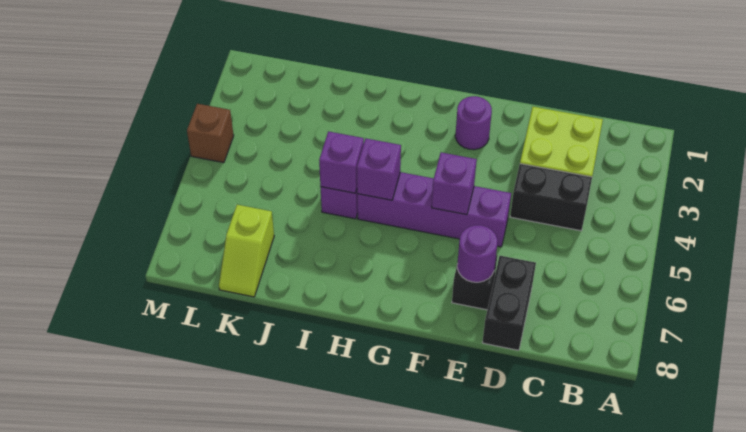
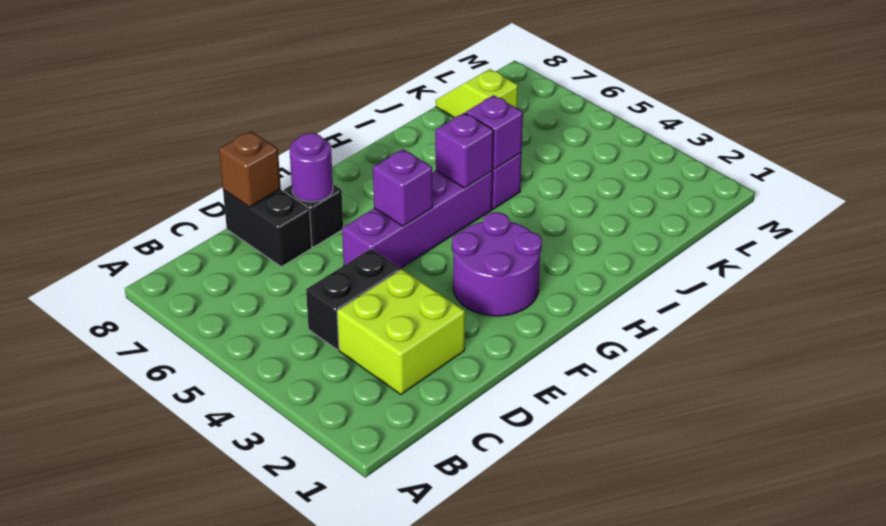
purple 1x1 round brick [455,96,492,150] -> purple 2x2 round brick [452,212,542,316]
brown 1x1 brick [187,104,234,163] -> brown 1x1 brick moved to [219,131,281,207]

